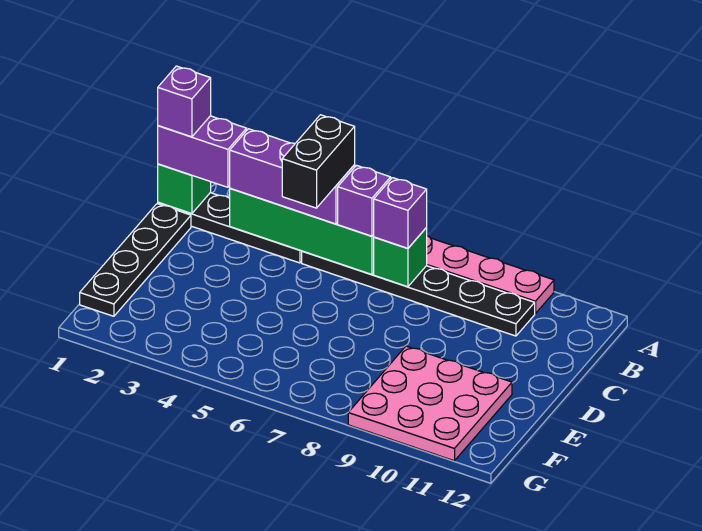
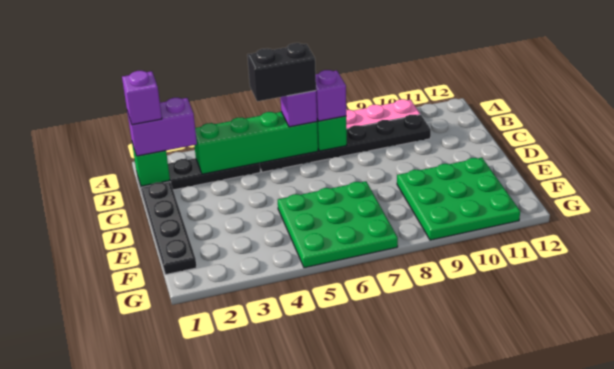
purple 1x3 brick [230,129,355,224] -> none
black 1x2 brick [282,115,355,208] -> black 1x2 brick turned to [247,43,316,101]
none -> green 3x3 plate [278,181,398,268]
pink 3x3 plate [348,346,512,461] -> green 3x3 plate [397,158,520,240]

